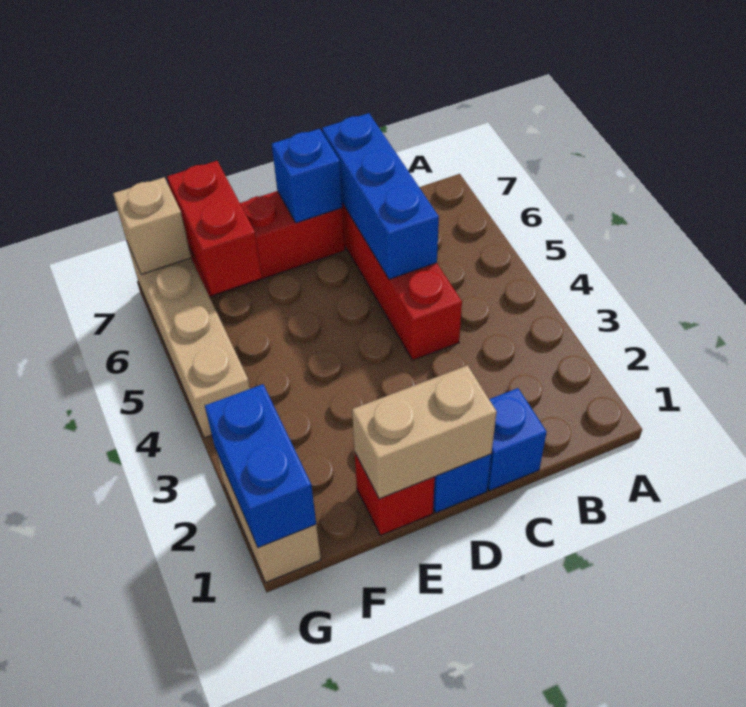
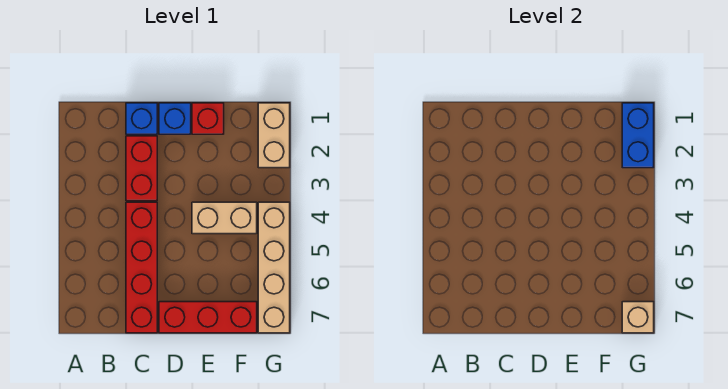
blue 1x3 brick [322,113,439,279] -> none
tan 1x2 brick [352,365,497,499] -> tan 1x2 brick moved to [192,202,257,234]
blue 1x1 brick [272,129,343,223] -> none
red 1x2 brick [167,161,262,295] -> red 1x2 brick moved to [126,136,157,201]

